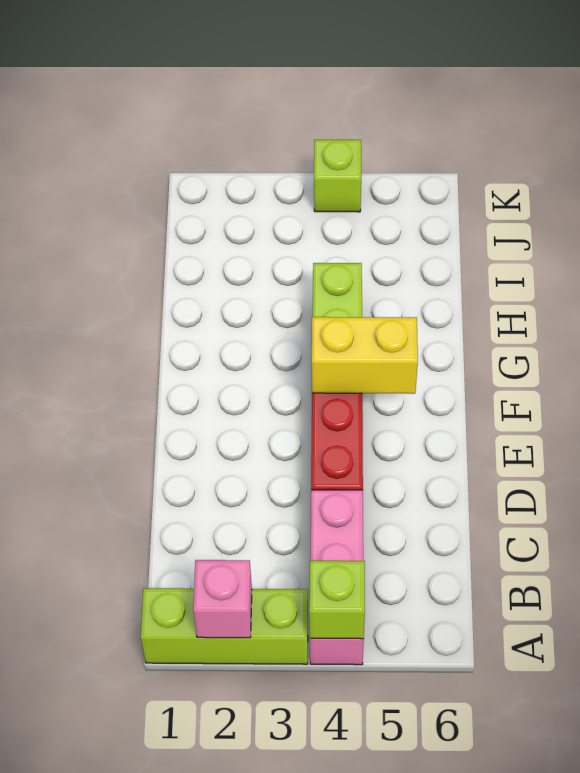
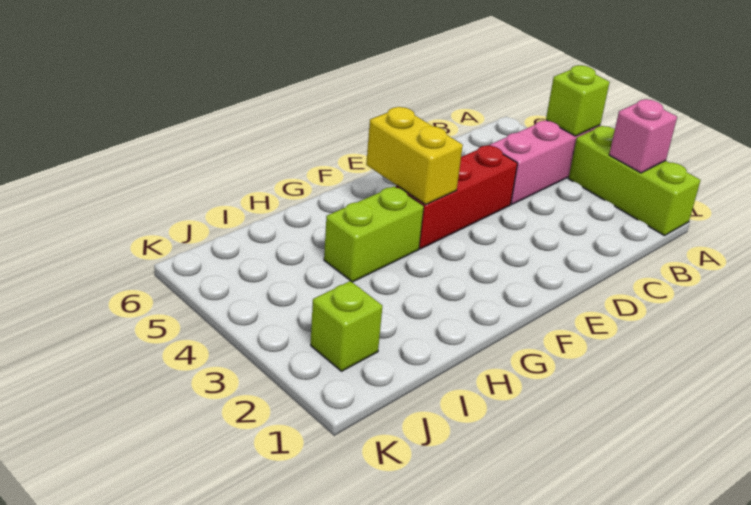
lime 1x1 brick [314,140,361,212] -> lime 1x1 brick moved to [311,281,382,371]

